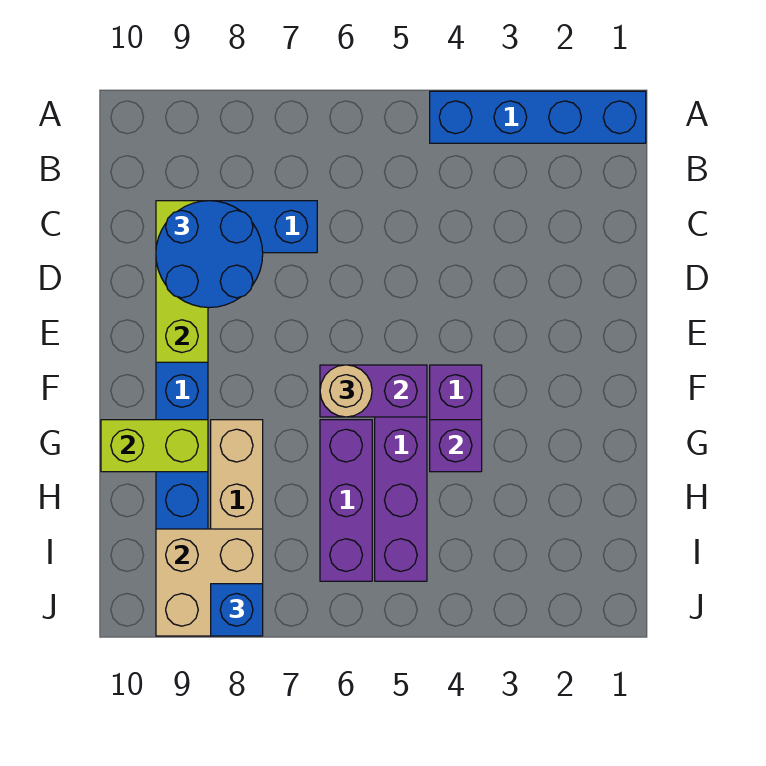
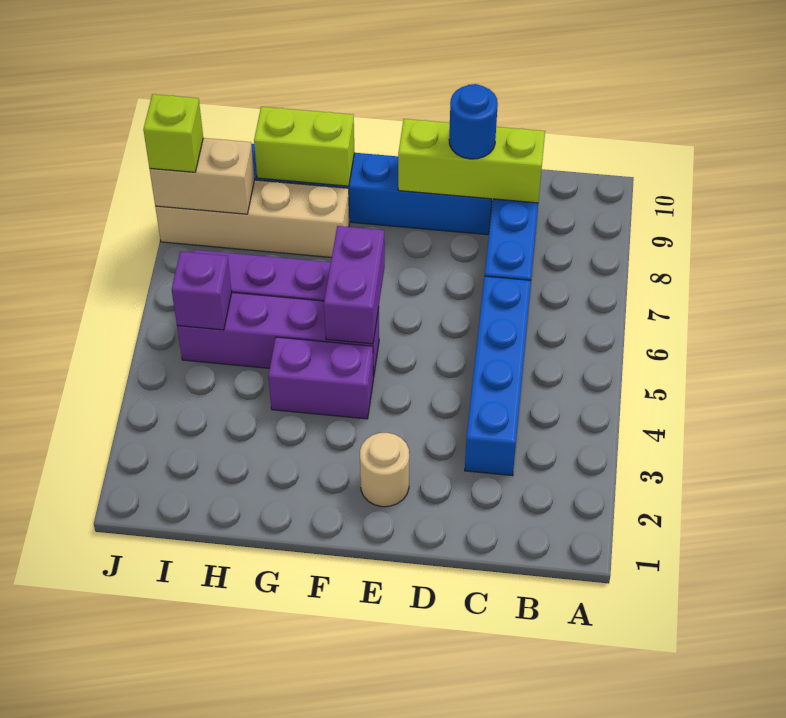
blue 1x4 brick [430,91,646,143] -> blue 1x4 brick moved to [465,276,531,476]
blue 2x2 round brick [156,201,263,308] -> blue 1x1 round brick [449,84,498,159]
tan 1x1 round brick [320,365,372,417] -> tan 1x1 round brick moved to [360,433,409,507]
purple 1x1 brick [430,420,482,472] -> purple 1x1 brick moved to [172,251,232,330]
lime 1x2 brick [101,420,208,472] -> lime 1x2 brick turned to [254,107,355,186]
tan 2x2 brick [156,529,263,636] -> tan 1x2 brick [150,138,255,214]
blue 1x1 brick [211,584,263,636] -> lime 1x1 brick [143,94,203,172]

